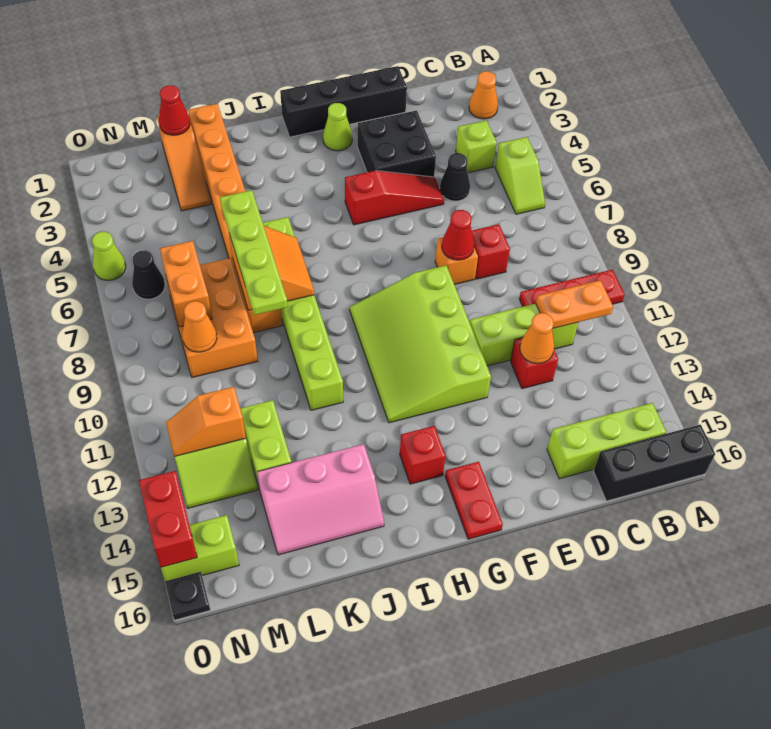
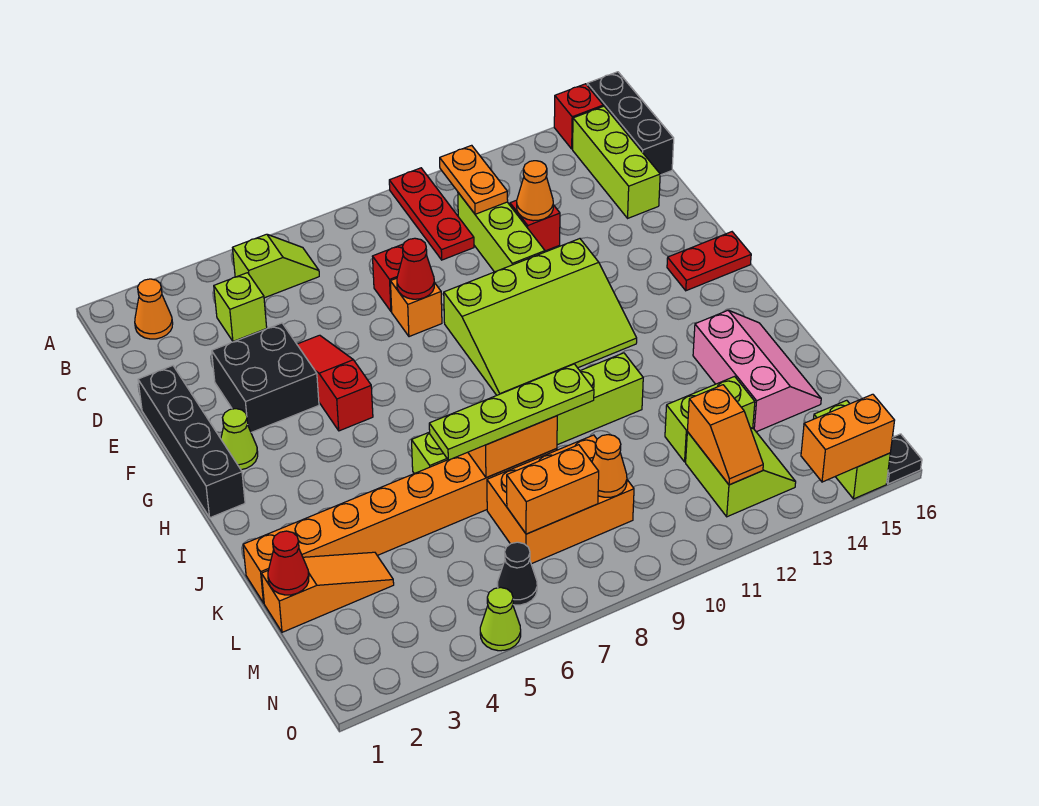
black 1x1 cone [440,153,470,201] -> none
red 1x1 brick [400,426,446,484] -> red 1x1 brick moved to [554,84,603,149]
red 1x2 brick [139,471,197,567] -> orange 1x2 brick [801,394,895,482]

